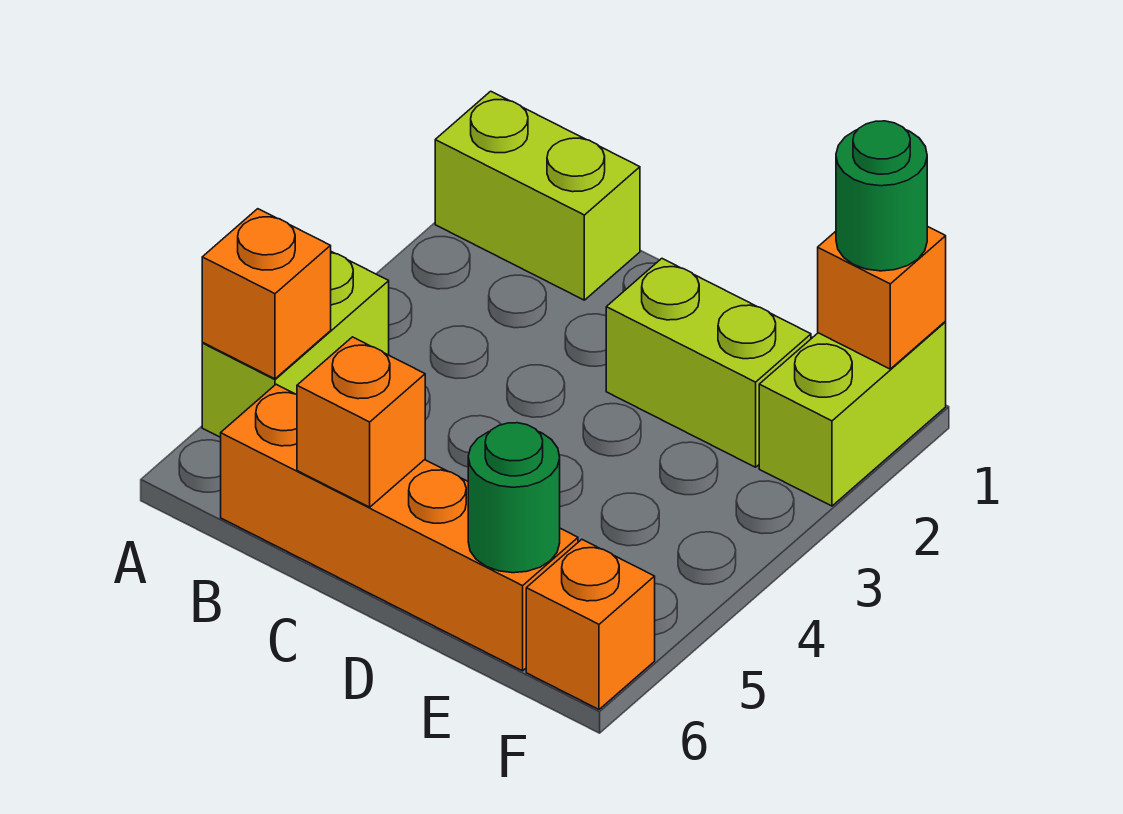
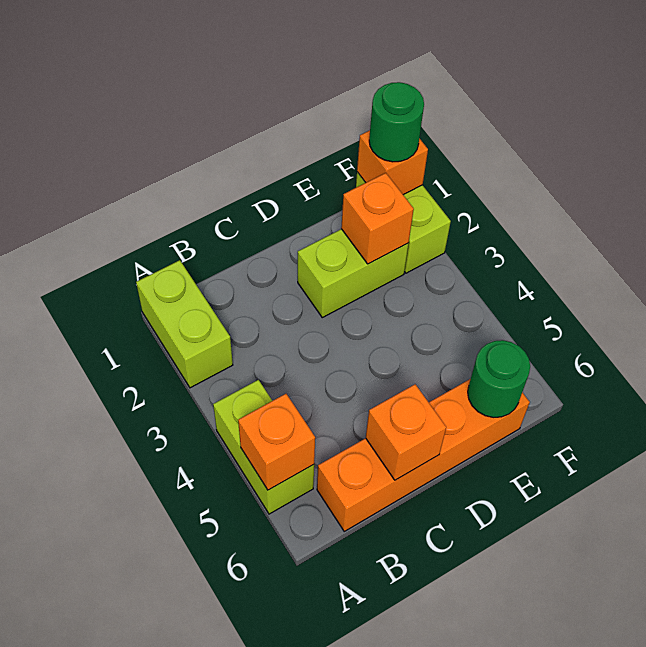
lime 1x2 brick [435,91,640,300] -> lime 1x2 brick turned to [136,260,233,388]
orange 1x1 brick [526,539,655,709] -> orange 1x1 brick moved to [341,173,414,264]

